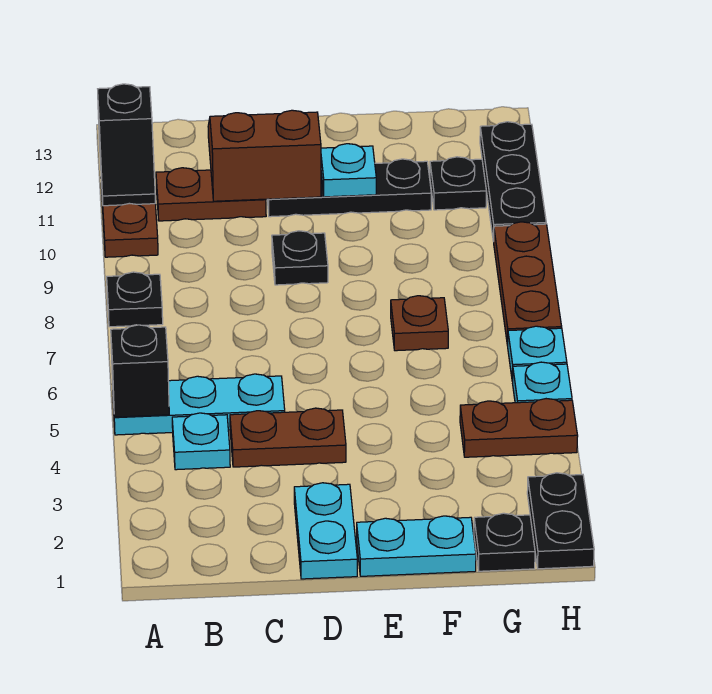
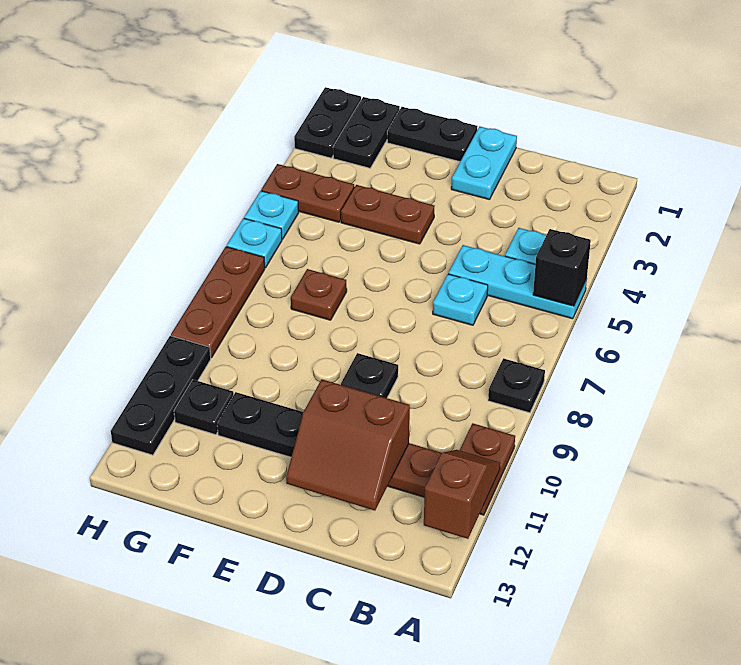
black 1x2 slope [98,84,155,206] -> brown 1x2 slope [424,450,500,539]
brown 1x2 plate [230,408,346,467] -> brown 1x2 plate moved to [341,185,435,244]
cyan 1x2 plate [357,516,476,576] -> black 1x2 plate [387,107,477,162]
cyan 1x1 plate [321,144,376,197] -> cyan 1x1 plate moved to [433,274,488,325]
black 1x1 plate [474,513,535,571] -> black 1x2 plate [333,97,400,168]

